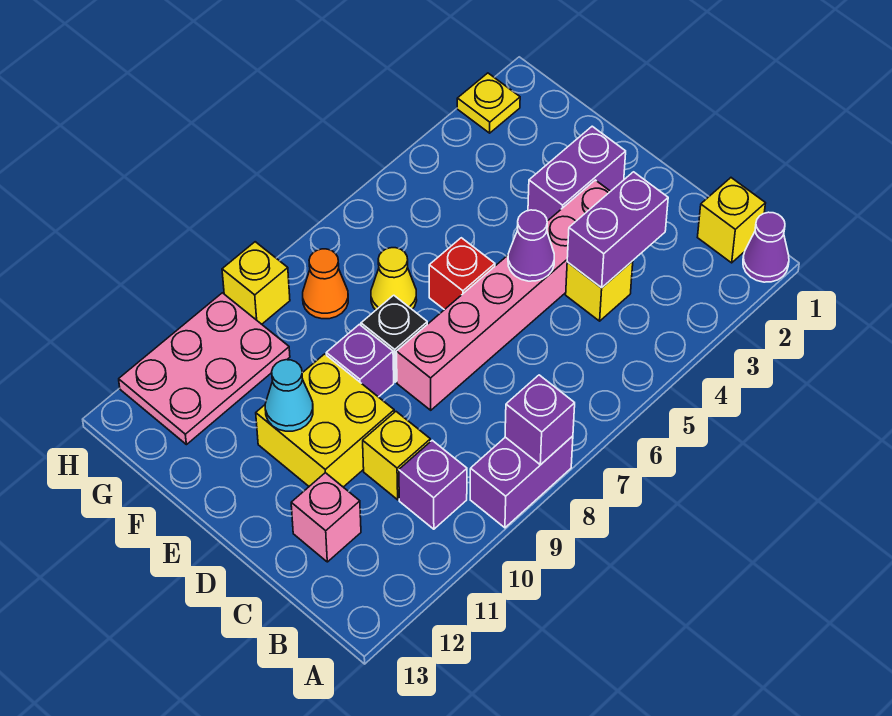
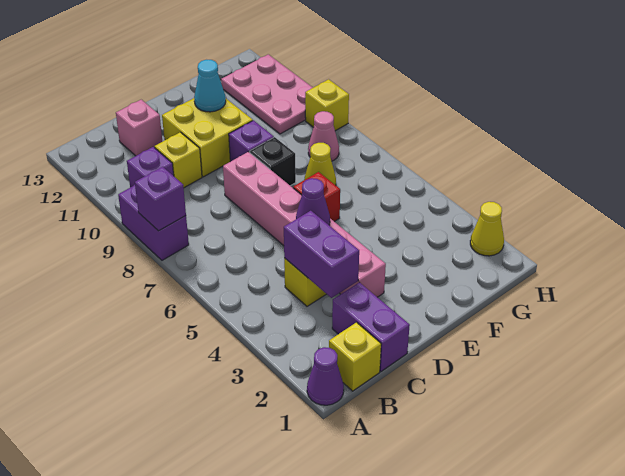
purple 1x2 brick [528,126,626,221] -> purple 1x2 brick moved to [332,282,410,371]
orange 1x1 cone [303,249,348,319] -> pink 1x1 cone [308,111,339,161]
yellow 1x1 plate [457,73,520,133] -> yellow 1x1 cone [470,202,504,256]

